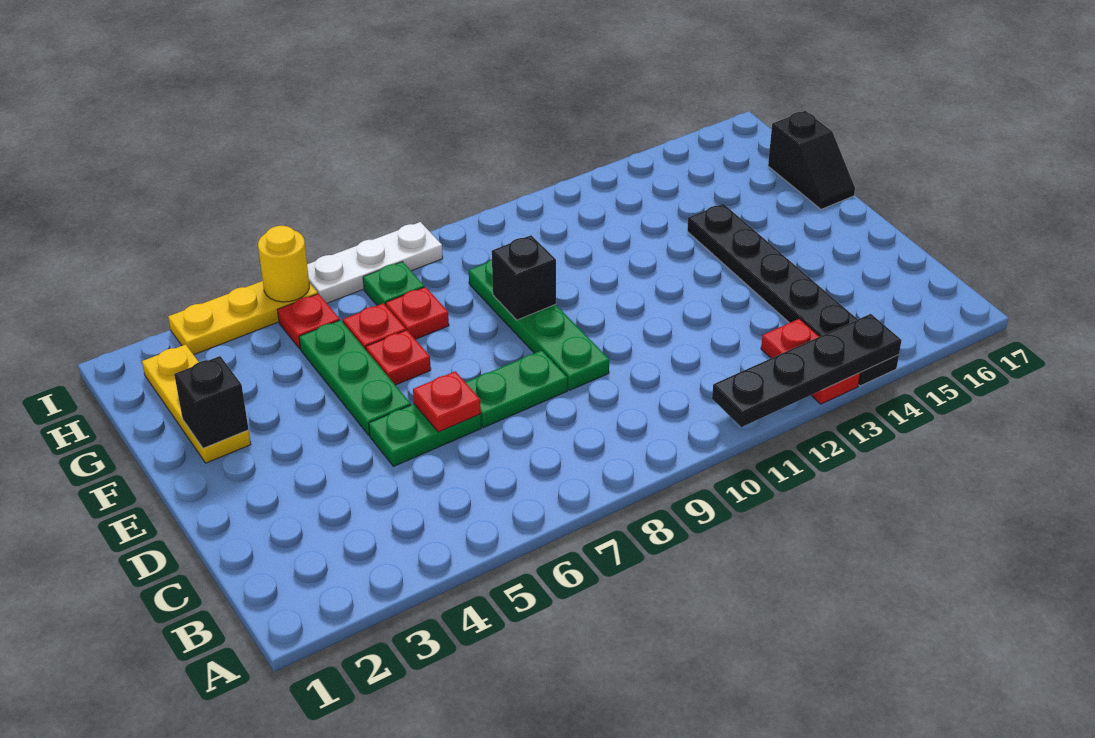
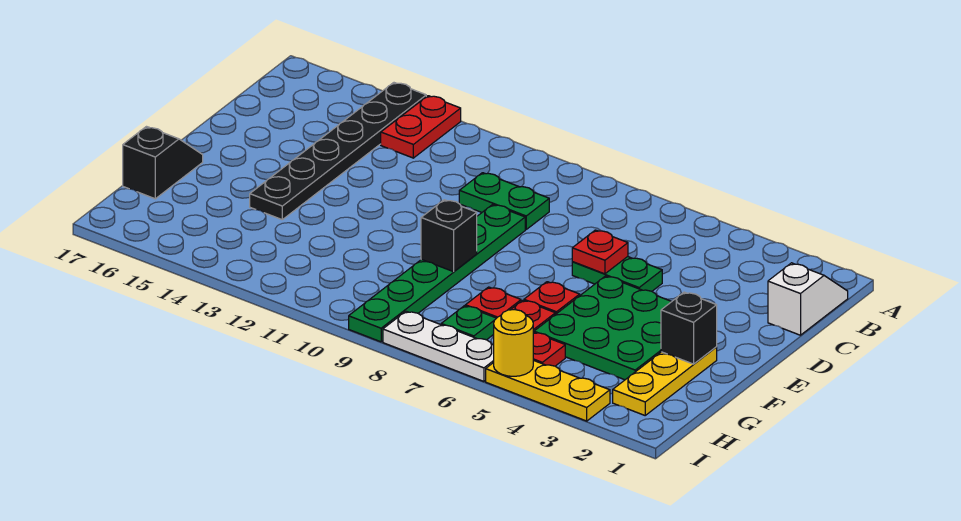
black 1x4 plate [712,314,902,427] -> none
none -> white 1x2 slope [768,263,848,335]
green 1x2 plate [465,350,567,428] -> green 1x2 plate moved to [459,173,549,229]
green 1x4 plate [469,259,609,390] -> green 1x6 plate [349,205,525,342]
green 1x3 plate [299,320,411,435] -> green 3x3 plate [534,276,672,380]

